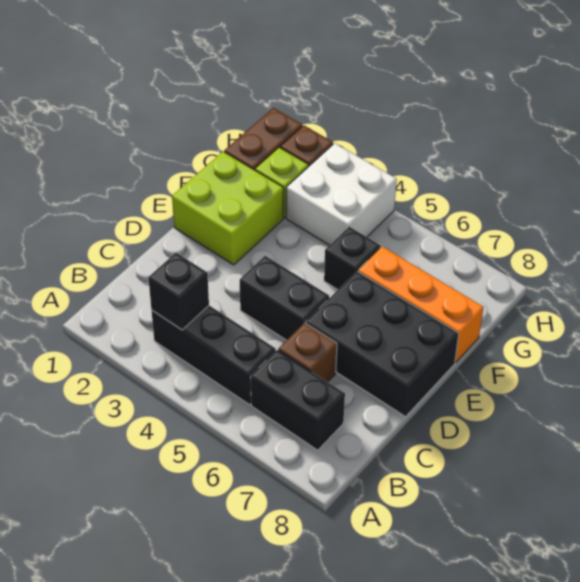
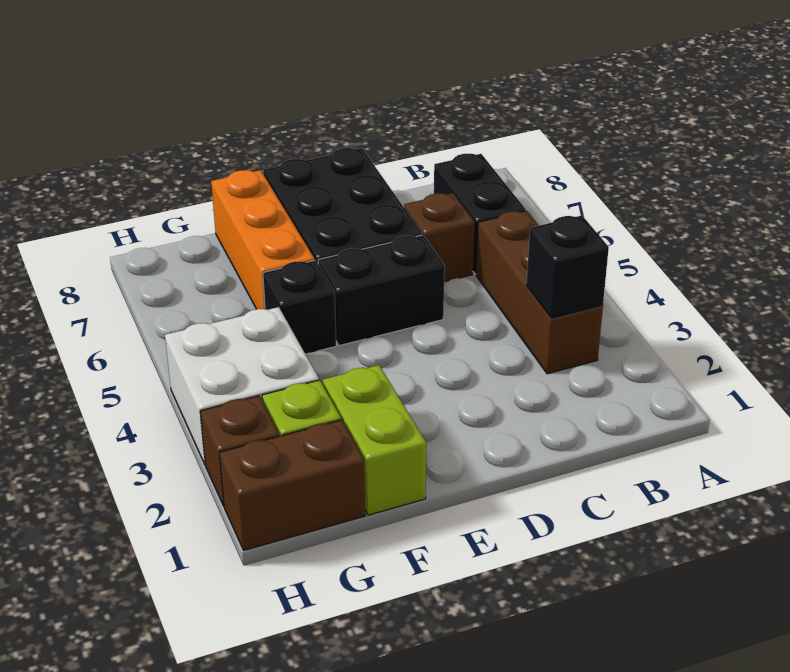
black 1x3 brick [151,306,276,405] -> brown 1x3 brick [476,211,603,374]
black 1x2 brick [240,256,329,340] -> black 1x2 brick turned to [318,235,445,346]
lime 2x2 brick [172,151,284,265] -> lime 1x2 brick [323,365,426,515]

